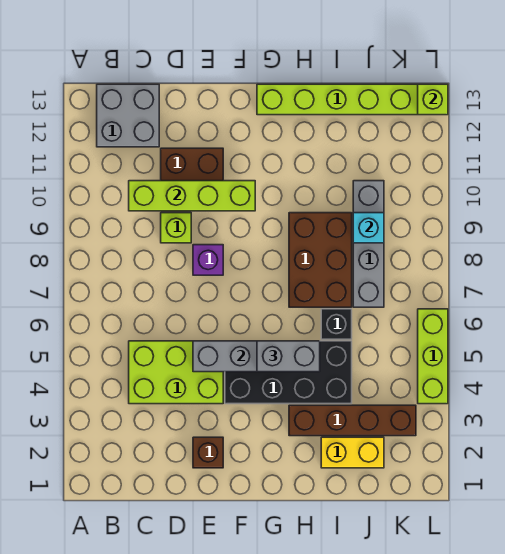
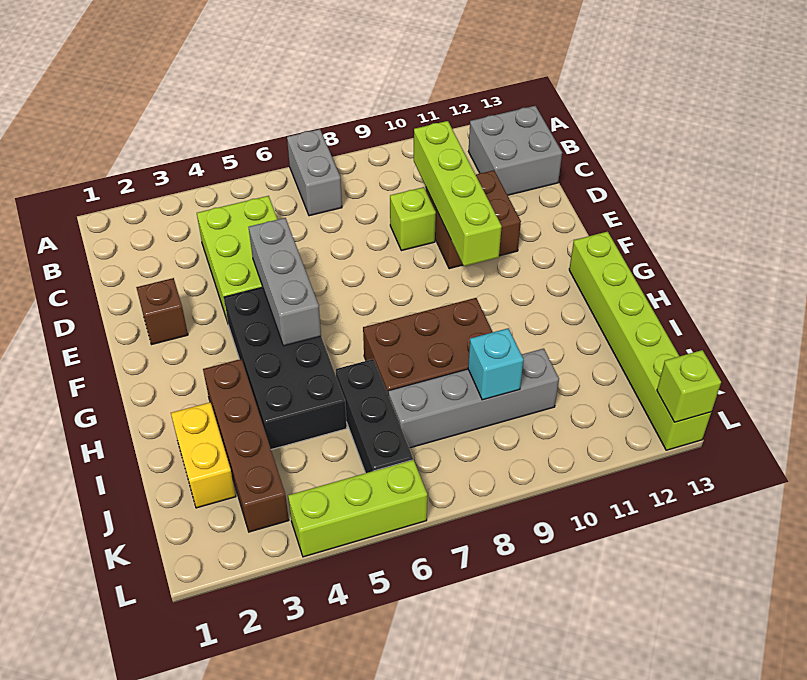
purple 1x1 brick [193,245,223,275] -> none
grey 1x2 brick [257,341,320,372] -> grey 1x2 brick moved to [287,129,342,216]
black 1x1 brick [321,309,352,339] -> black 1x3 brick [336,359,413,473]

